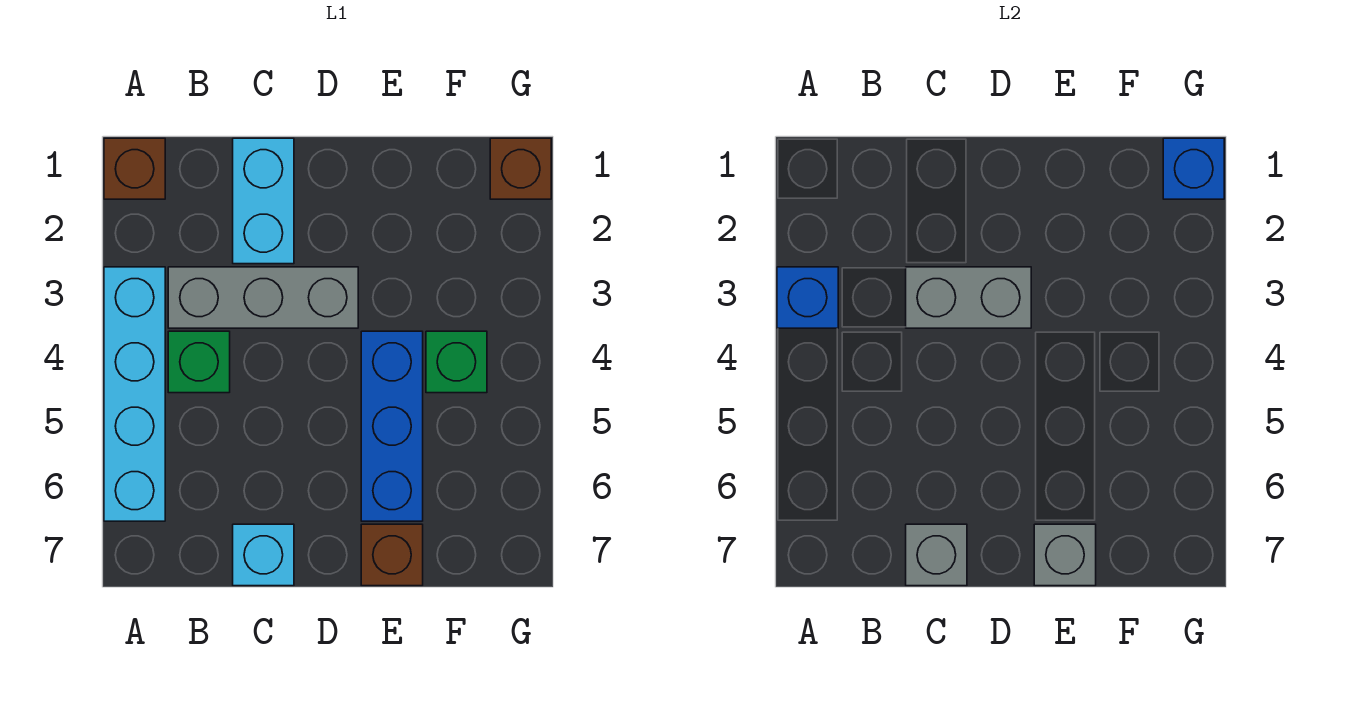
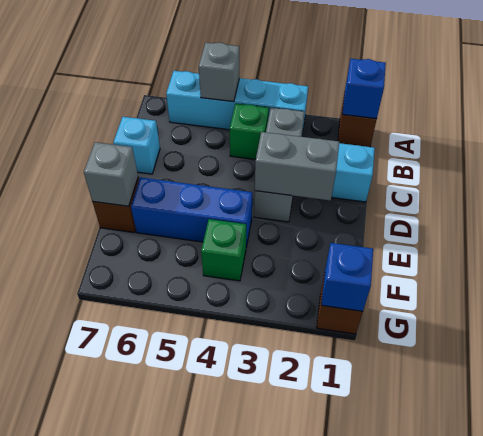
blue 1x1 brick [777,267,838,328] -> blue 1x1 brick moved to [342,59,386,119]
grey 1x2 brick [906,267,1031,328] -> grey 1x2 brick turned to [255,132,339,201]
grey 1x1 brick [906,524,967,586] -> grey 1x1 brick moved to [199,43,239,102]

